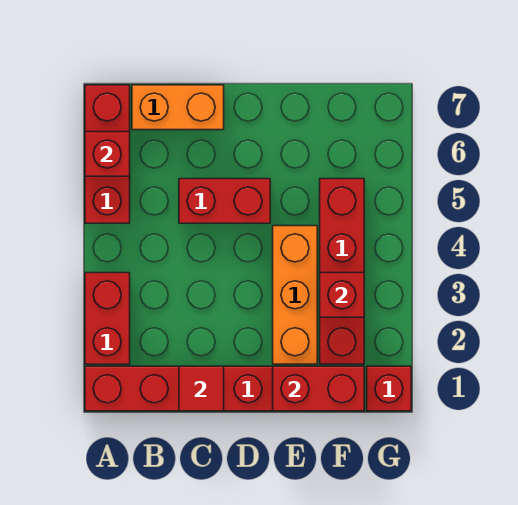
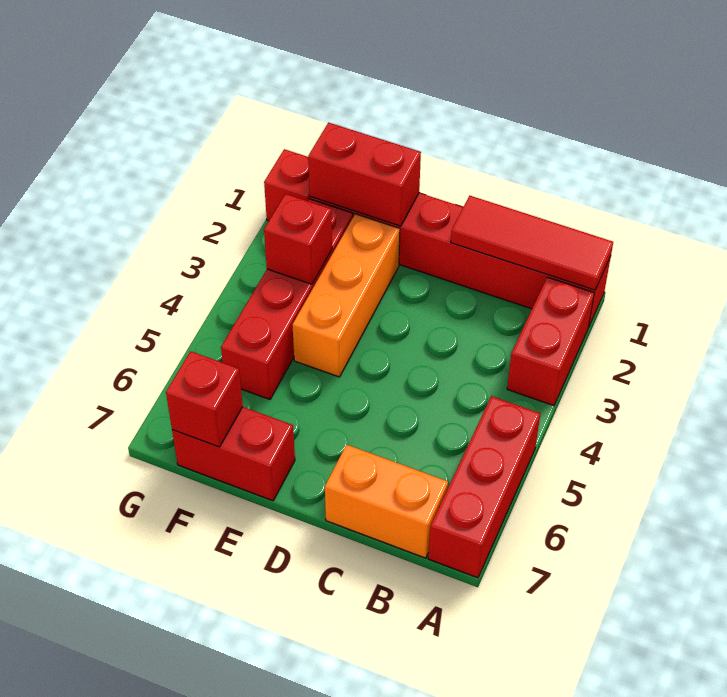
red 1x1 brick [85,132,130,176] -> red 1x1 brick moved to [166,351,243,447]
red 1x1 tile [179,366,224,411] -> red 1x3 tile [451,196,613,290]
red 1x2 brick [179,179,270,223] -> red 1x2 brick moved to [172,407,295,501]

